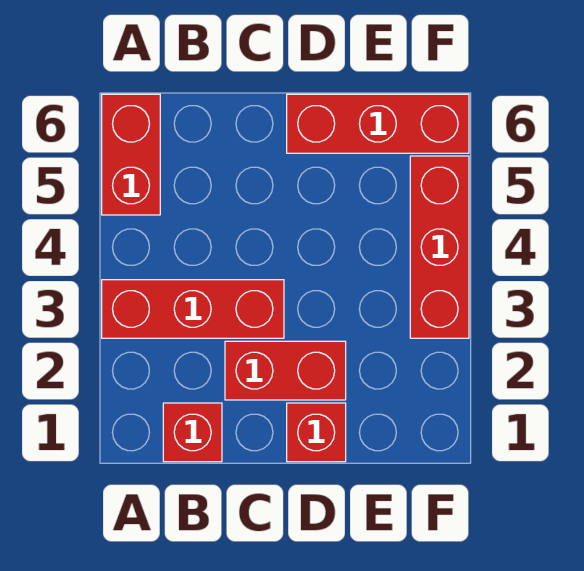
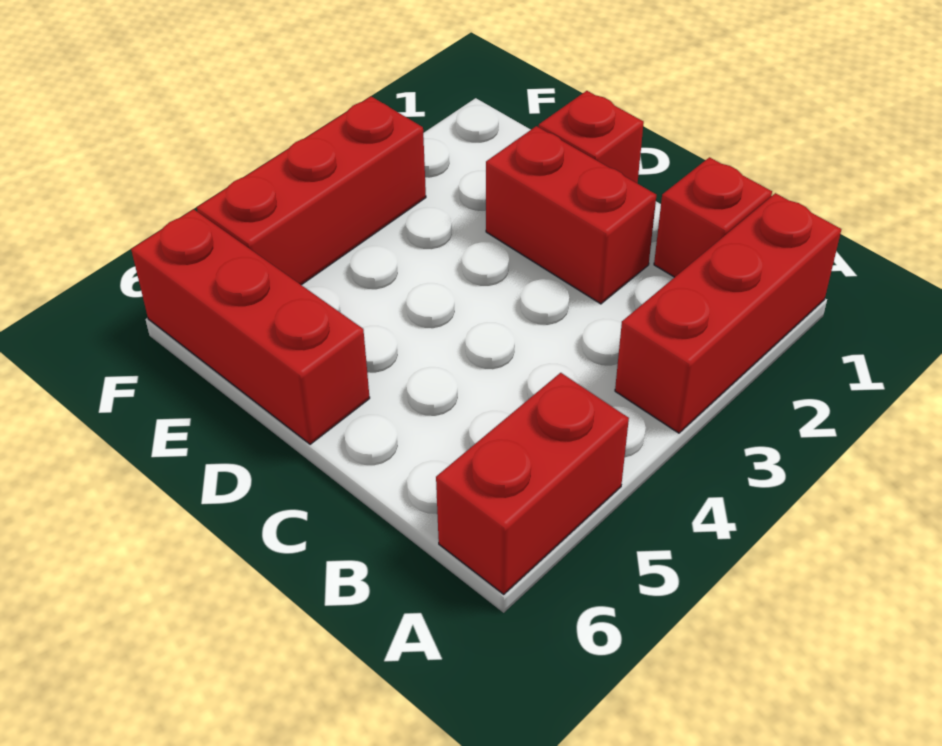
red 1x3 brick [102,280,284,338] -> red 1x3 brick turned to [615,193,841,433]

